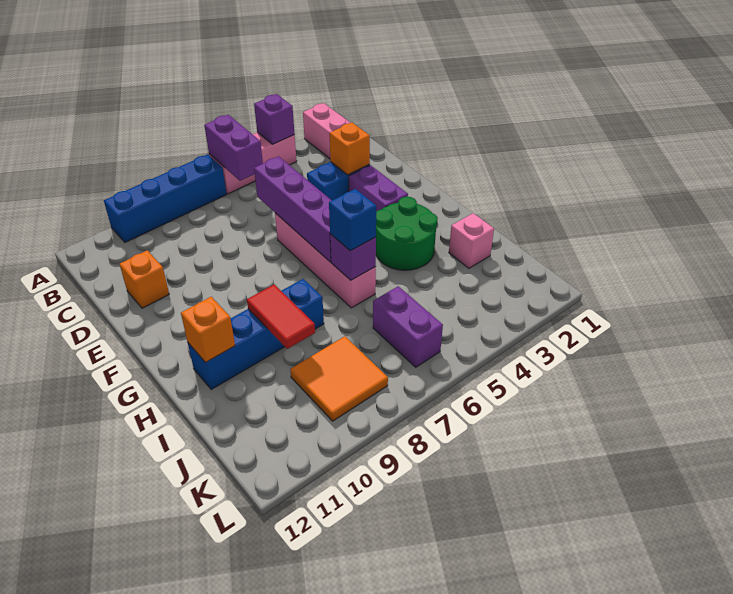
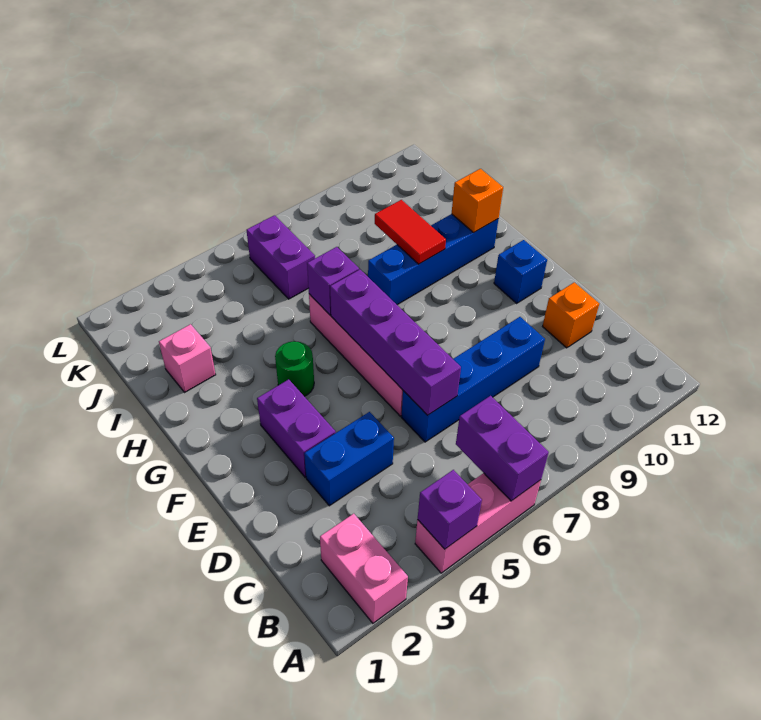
blue 1x4 brick [104,154,227,242] -> blue 1x4 brick moved to [401,317,545,442]
orange 1x1 brick [329,123,370,175] -> none
green 2x2 round brick [376,197,438,270] -> green 1x1 round brick [275,341,314,396]
blue 1x1 brick [329,189,376,251] -> blue 1x1 brick moved to [494,240,547,303]
orange 2x2 tile [290,336,388,421] -> none

